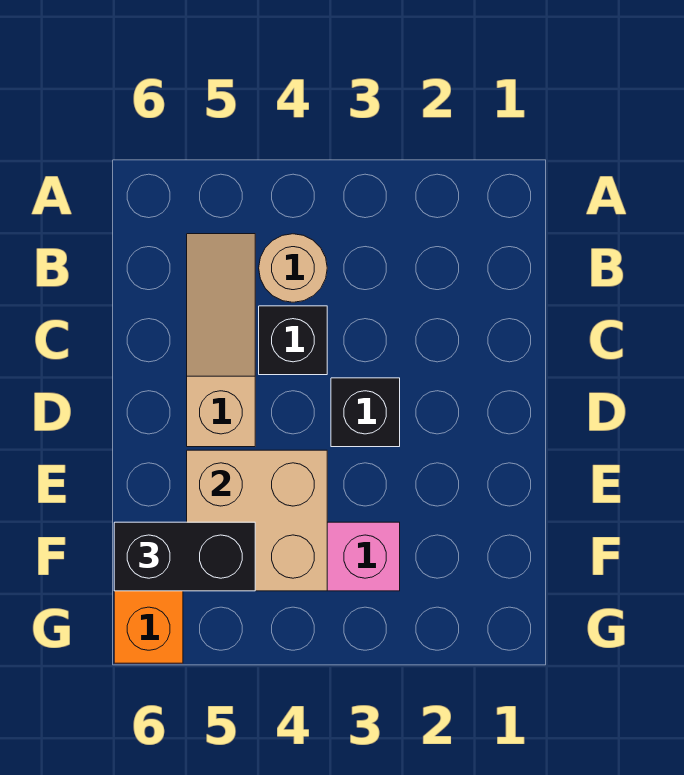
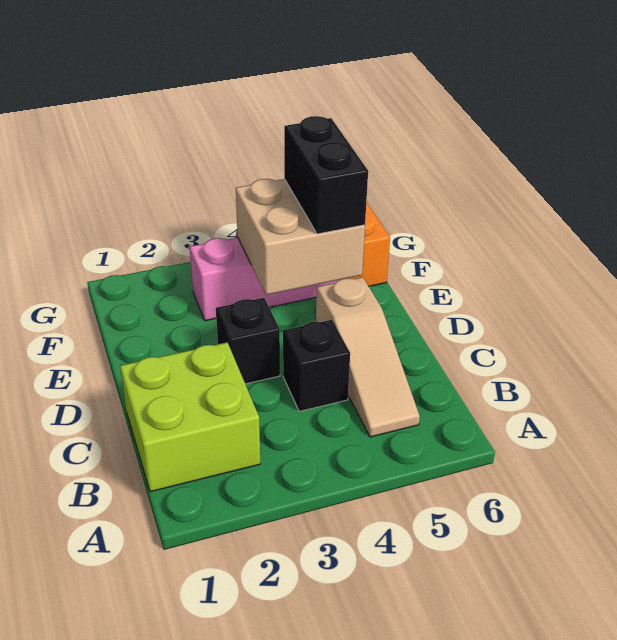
none -> lime 2x2 brick [120,342,260,492]
tan 1x1 round brick [259,234,327,302] -> none
black 1x2 brick [114,522,255,591] -> black 1x2 brick turned to [284,116,368,234]

